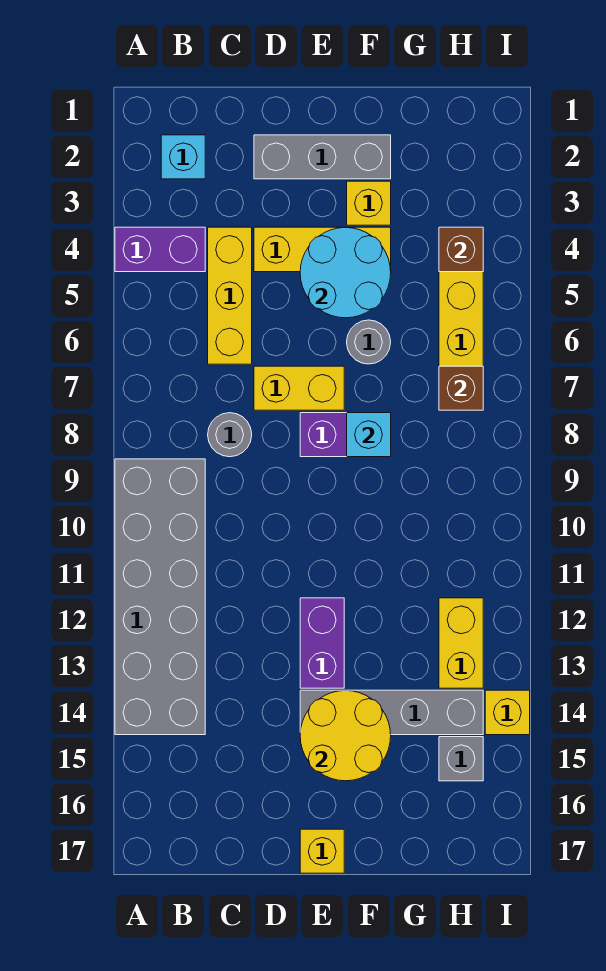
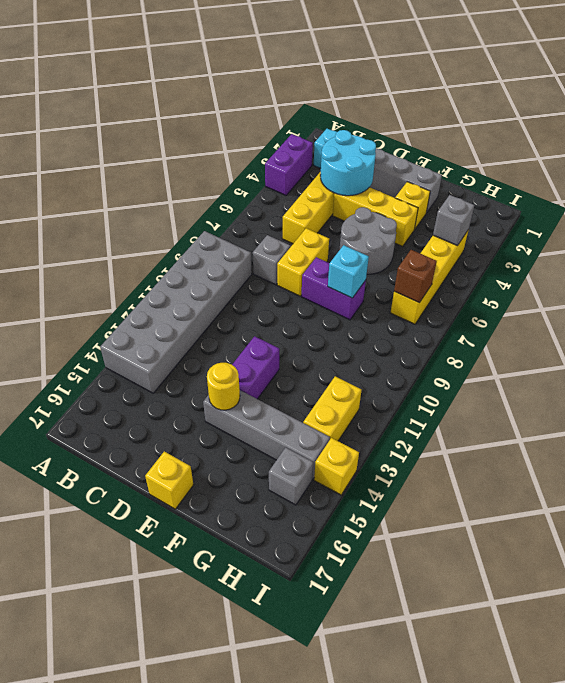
purple 1x2 brick [115,227,205,272] -> purple 1x2 brick turned to [265,134,313,195]
grey 1x1 round brick [208,413,252,457] -> grey 1x1 brick [253,235,290,285]
yellow 1x2 brick [254,366,344,410] -> yellow 1x2 brick turned to [277,228,329,296]
cyan 2x2 round brick [300,227,391,318] -> cyan 2x2 round brick moved to [320,130,376,196]
yellow 2x2 round brick [300,691,391,781] -> yellow 1x1 round brick [207,363,240,410]
grey 1x1 round brick [347,320,391,364] -> grey 2x2 round brick [340,207,397,274]
brown 1x1 brick [439,227,483,272] -> grey 1x1 brick [433,195,474,246]

